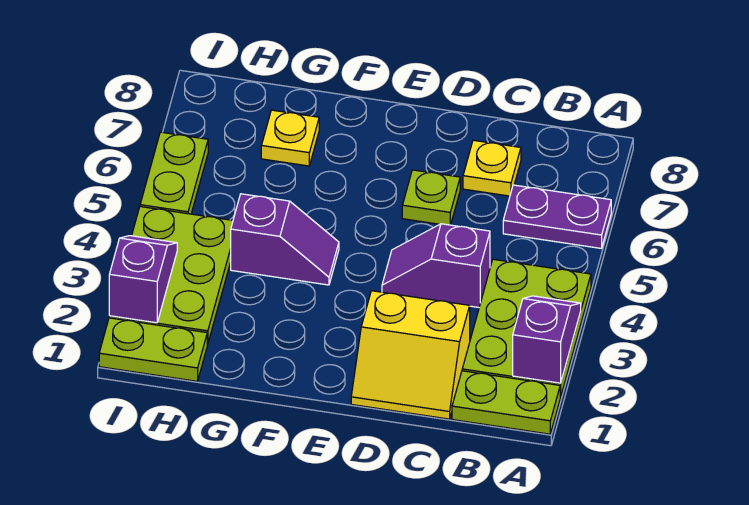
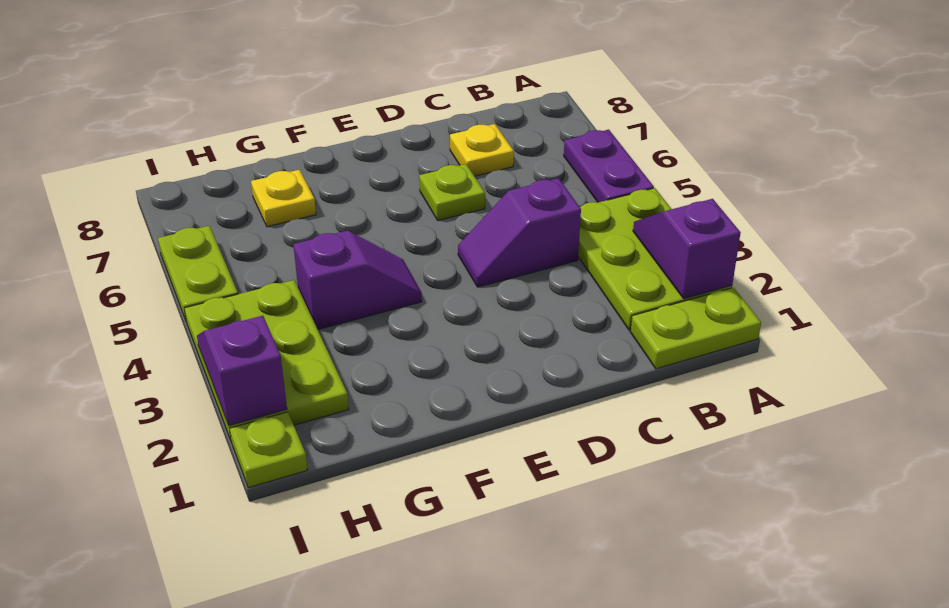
purple 1x2 plate [503,185,611,248] -> purple 1x2 plate turned to [564,130,654,202]
yellow 2x2 slope [351,291,470,419] -> none
lime 1x2 plate [99,318,207,381] -> lime 1x1 plate [230,412,307,488]

